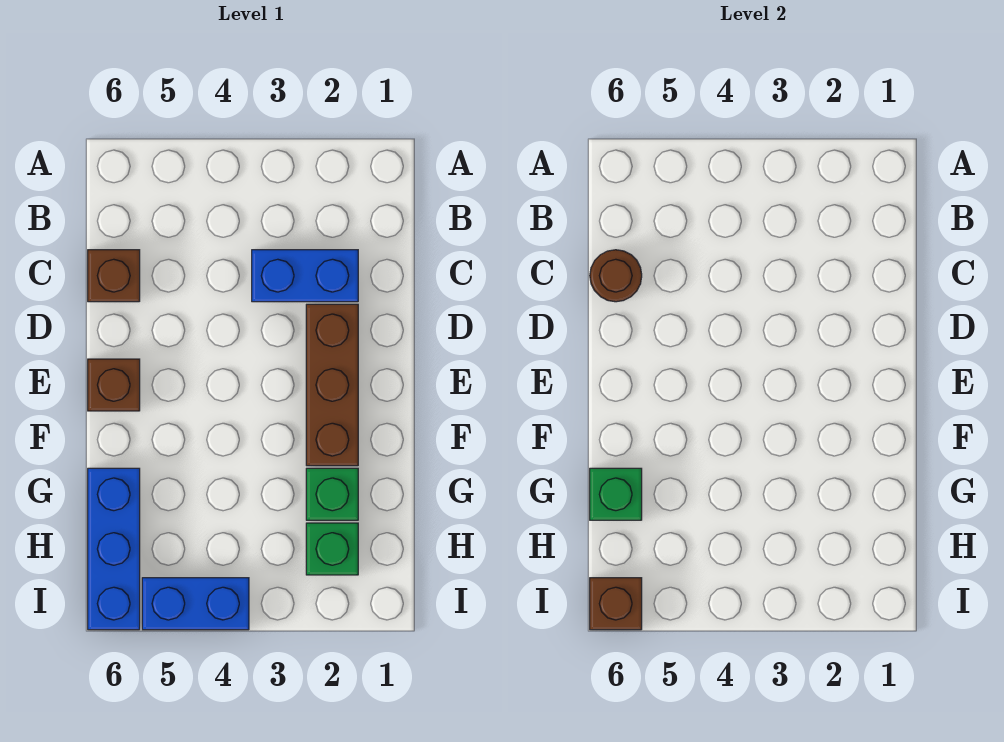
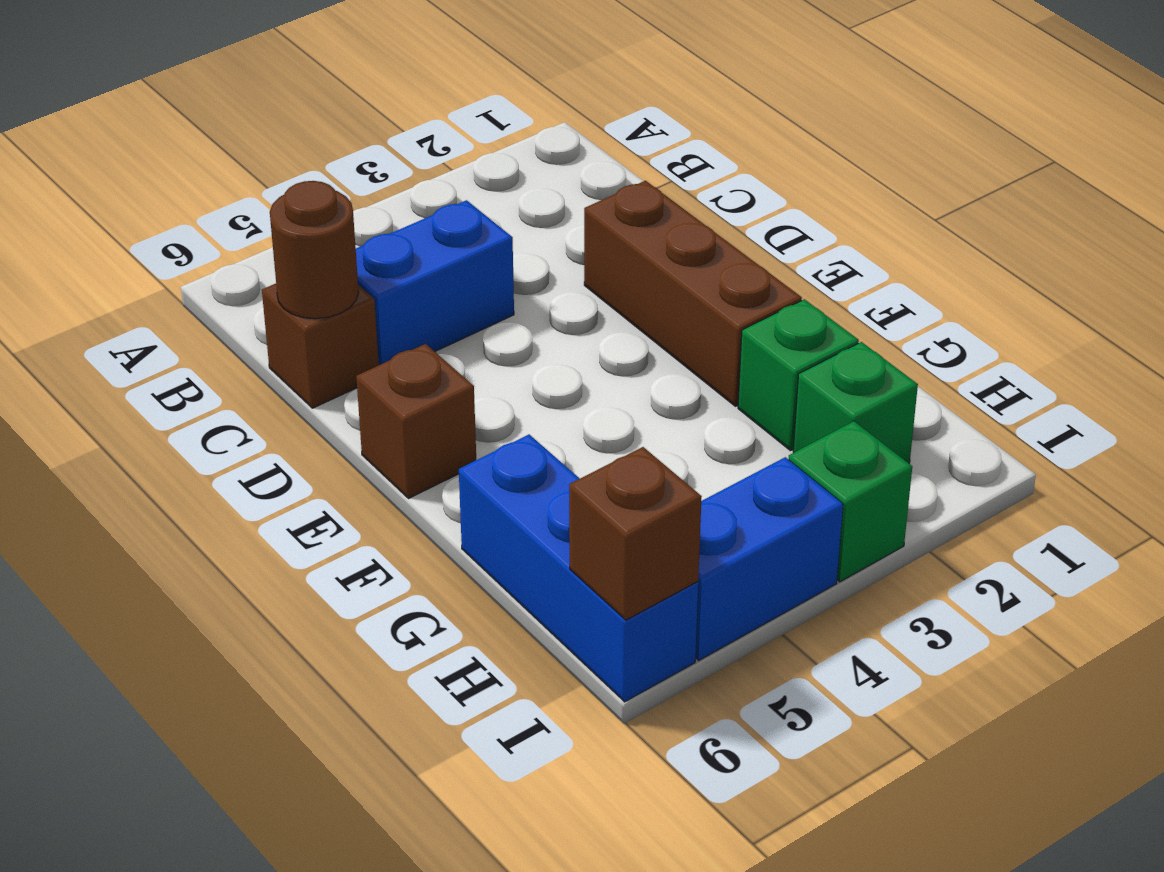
blue 1x2 brick [252,250,358,302] -> blue 1x2 brick moved to [356,200,514,365]
green 1x1 brick [590,468,642,520] -> green 1x1 brick moved to [789,421,912,582]

